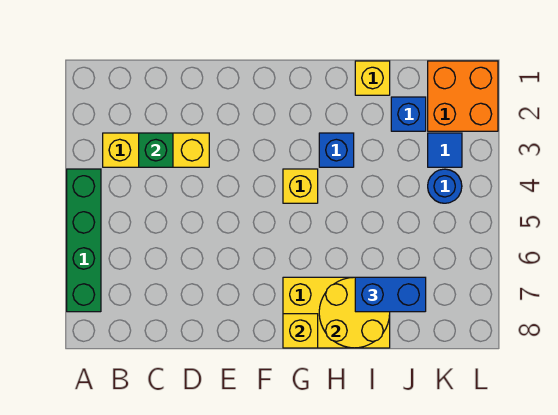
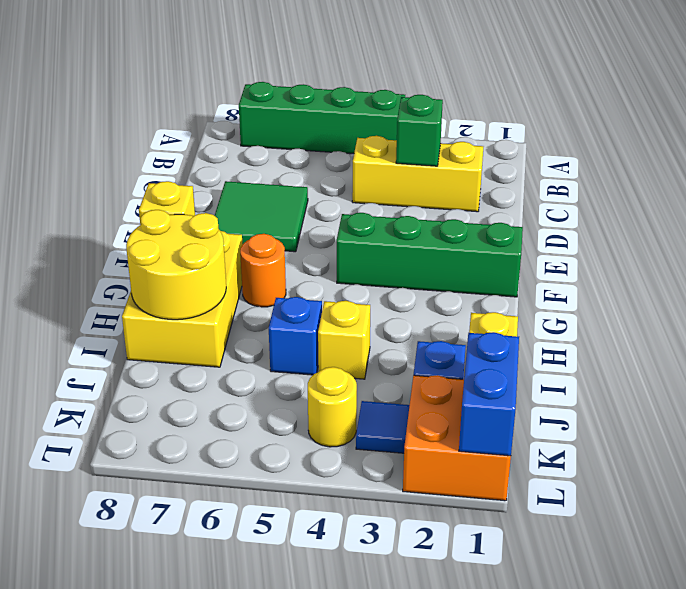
yellow 1x3 brick [103,133,209,167] -> yellow 1x3 brick turned to [352,136,483,212]
none -> green 2x2 tile [215,181,308,252]
none -> green 1x4 brick [337,213,523,297]
yellow 1x1 brick [283,169,318,203] -> yellow 1x1 brick moved to [318,301,370,379]
none -> orange 1x1 round brick [240,234,286,307]
blue 1x1 brick [319,133,354,167] -> blue 1x1 brick moved to [269,297,322,375]
blue 1x2 brick [355,277,426,312] -> blue 1x2 brick moved to [459,332,519,456]
blue 1x1 round brick [428,169,462,203] -> yellow 1x1 round brick [308,367,357,447]

